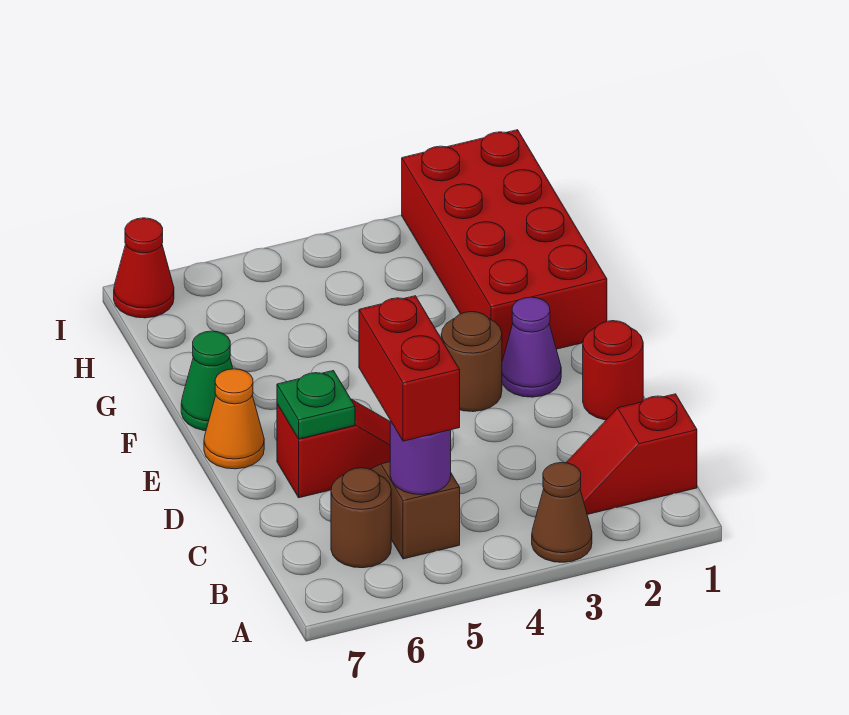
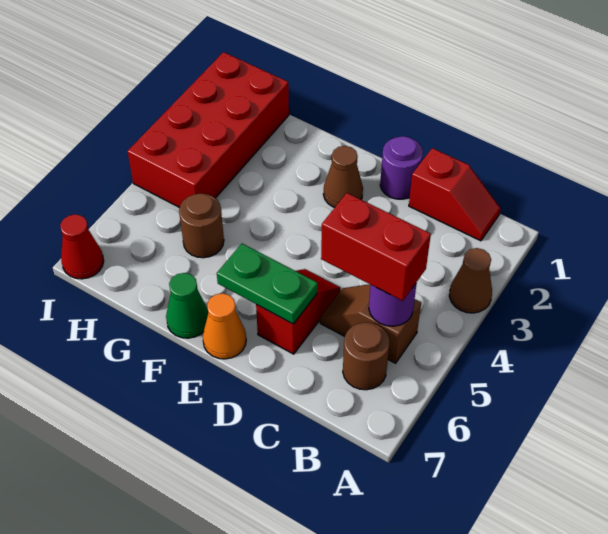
red 1x2 slope [566,394,697,515] -> red 1x2 slope turned to [409,148,501,241]
red 1x1 round brick [583,321,643,420] -> purple 1x1 round brick [380,136,423,199]
green 1x1 plate [277,371,355,439] -> green 1x2 plate [217,244,318,324]
purple 1x1 cone [502,297,561,397] -> brown 1x1 cone [323,146,363,207]
brown 1x1 round brick [441,312,502,412] -> brown 1x1 round brick moved to [179,193,224,258]
red 2x4 brick [402,130,607,361] -> red 2x4 brick turned to [128,52,289,208]

